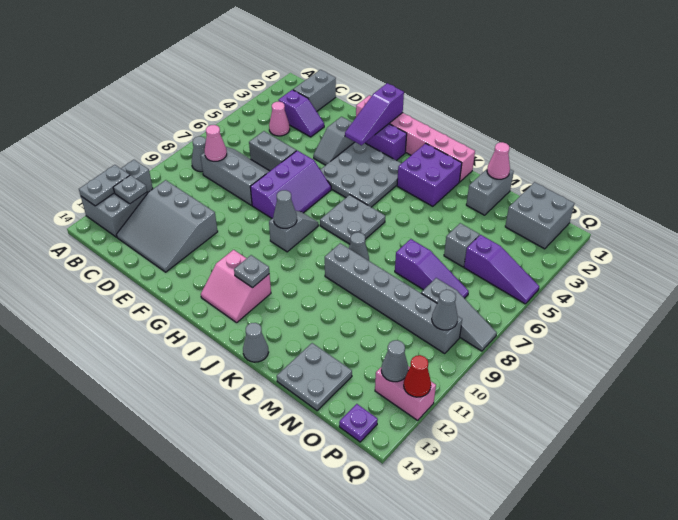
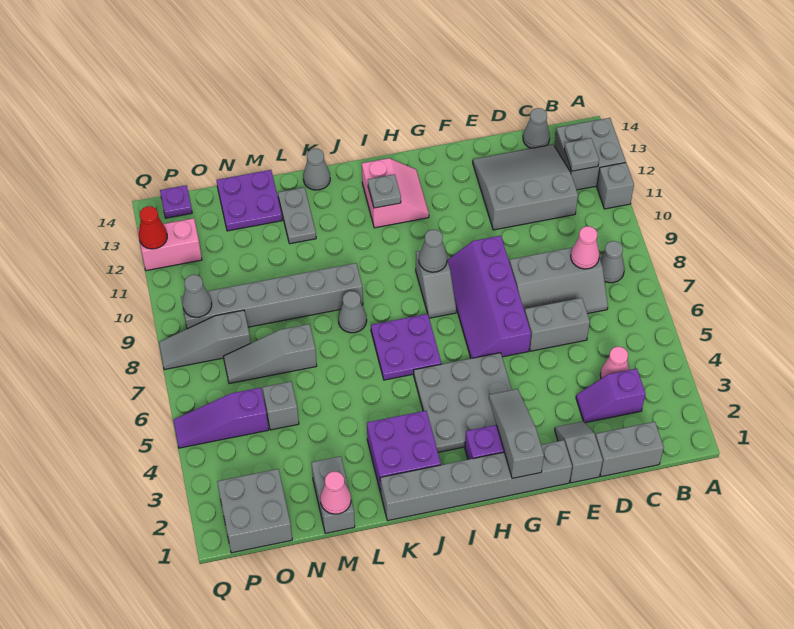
grey 1x2 plate [79,165,130,206] -> grey 1x2 plate moved to [278,187,316,244]
grey 1x2 brick [293,70,336,111] -> grey 1x2 brick turned to [595,422,664,477]
pink 1x6 brick [356,95,475,182] -> grey 1x6 brick [380,440,572,521]
grey 1x2 slope [313,117,354,165] -> grey 1x2 slope moved to [555,421,603,483]
purple 2x3 slope [250,151,331,218] -> purple 2x4 slope [447,236,531,358]
purple 1x3 slope [345,83,404,145] -> grey 1x3 slope [489,389,544,478]
pink 2x2 slope [201,250,271,323] -> pink 2x2 slope turned to [362,158,429,228]
grey 2x2 plate [320,195,385,244] -> purple 2x2 plate [371,314,442,380]
purple 1x3 slope [395,239,469,298] -> grey 1x3 slope [223,324,317,384]
grey 2x2 plate [277,343,352,411] -> purple 2x2 plate [217,170,282,231]
grey 1x1 cone [381,340,408,382] -> grey 1x1 cone moved to [523,108,550,148]

